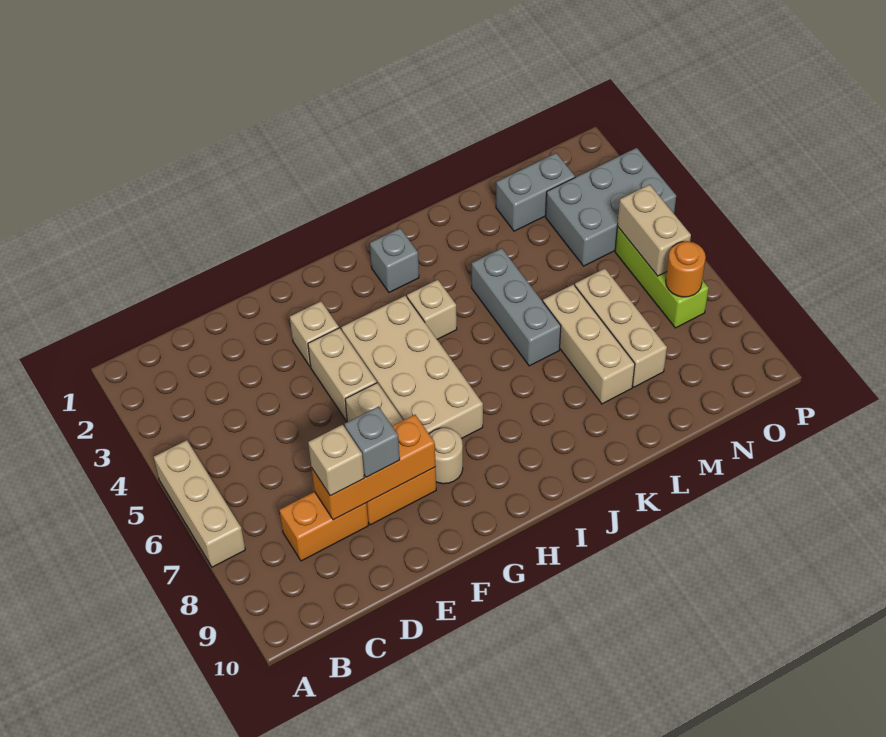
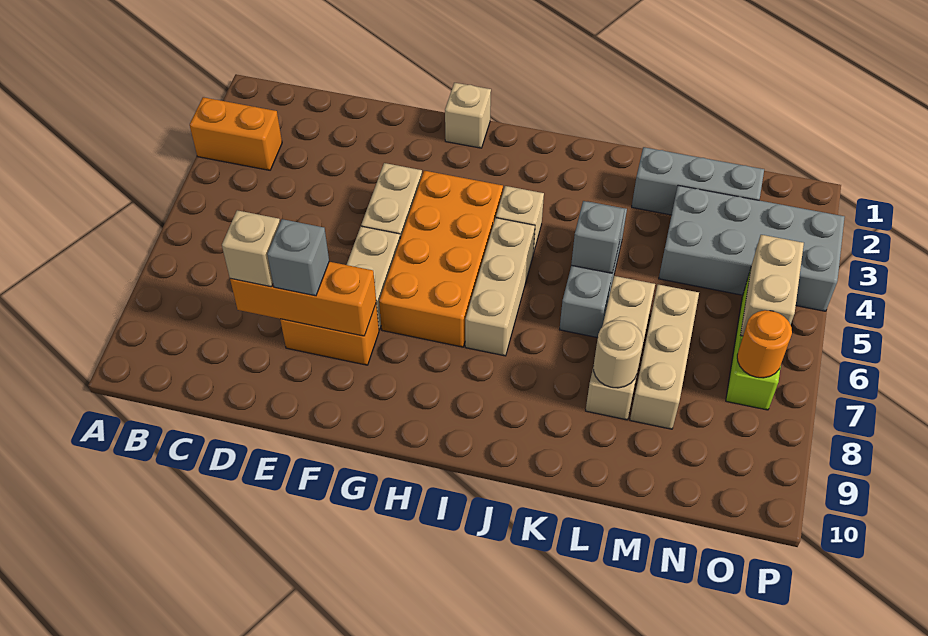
tan 1x3 brick [154,440,245,567] -> tan 1x3 brick moved to [465,218,535,356]
orange 1x2 brick [279,492,368,561] -> orange 1x2 brick moved to [190,97,282,170]
tan 1x1 brick [290,301,339,367] -> tan 1x1 brick moved to [445,83,491,148]
tan 2x4 brick [341,296,483,439] -> orange 2x4 brick [379,171,503,347]
tan 1x1 round brick [429,428,463,484] -> tan 1x1 round brick moved to [594,320,643,388]
grey 1x1 brick [370,228,419,292] -> grey 1x1 brick moved to [571,201,625,273]
grey 1x2 brick [496,153,575,231] -> grey 1x3 brick [632,147,764,215]
grey 2x3 brick [546,148,676,266] -> grey 2x4 brick [659,185,845,311]

